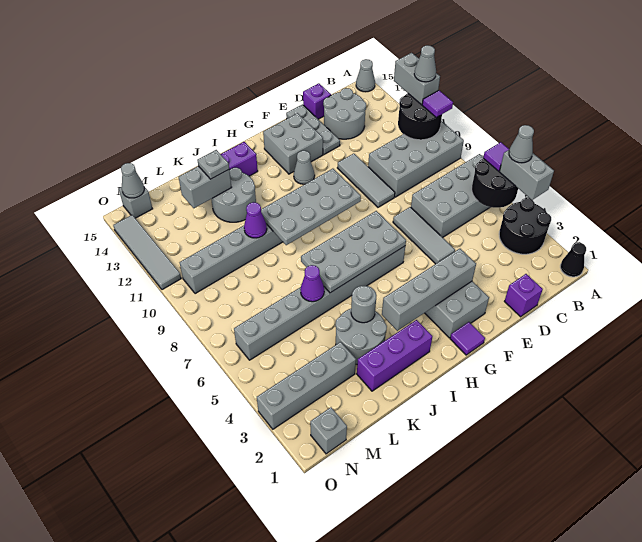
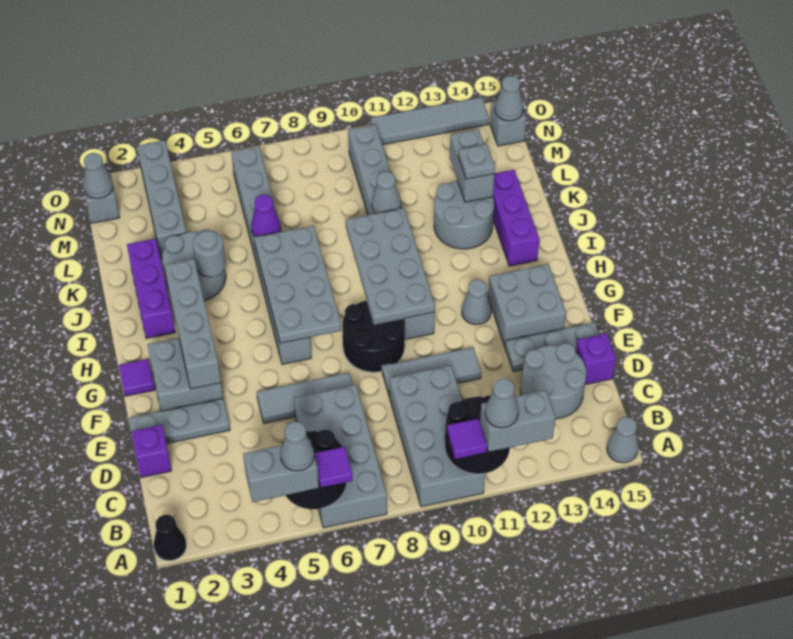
black 2x2 round brick [499,198,551,254] -> black 2x2 round brick moved to [342,300,405,372]
none -> grey 1x3 plate [129,399,230,444]
purple 1x1 cone [244,202,267,238] -> grey 1x1 cone [372,172,401,213]
none -> grey 1x1 cone [83,153,113,199]

